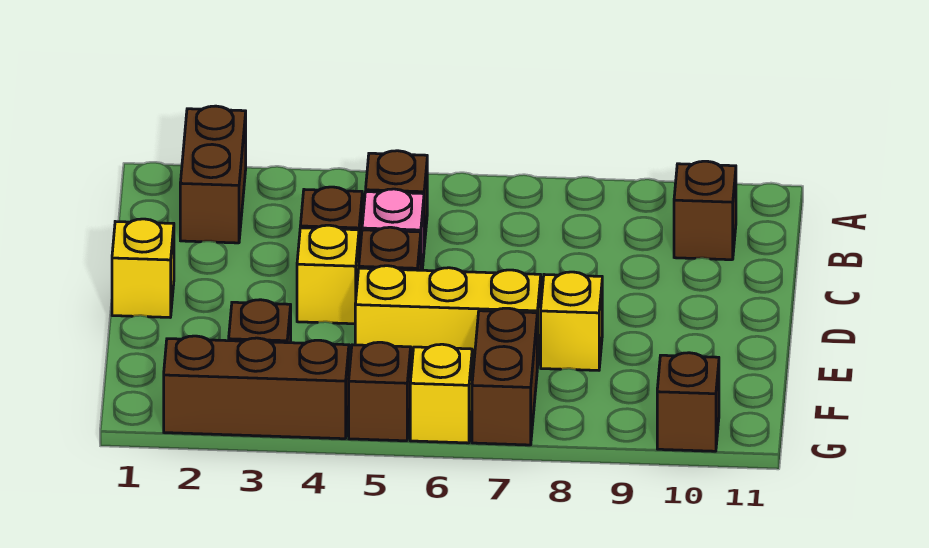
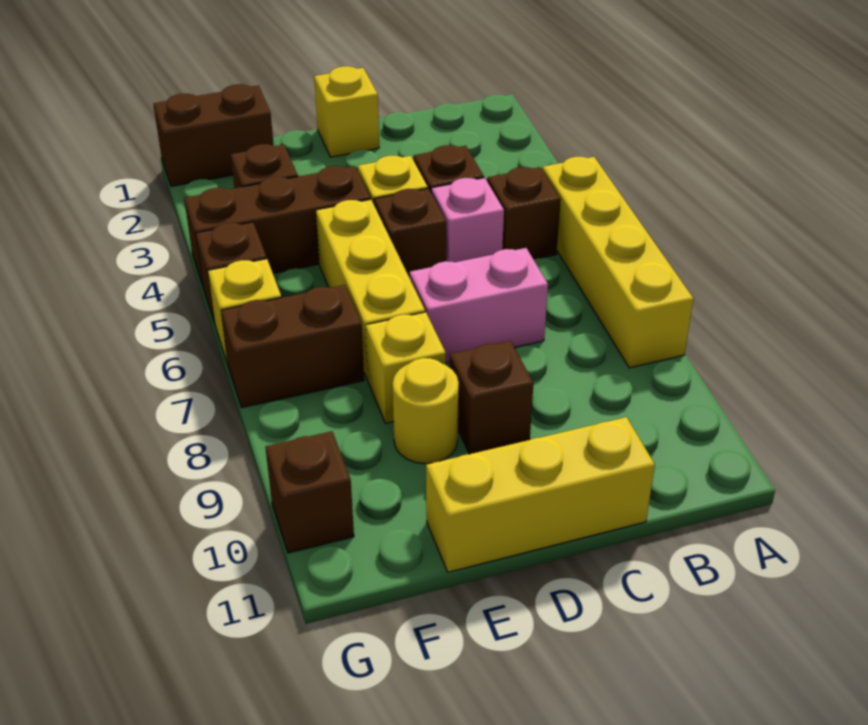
brown 1x2 brick [180,106,246,243] -> brown 1x2 brick moved to [153,84,274,186]
none -> yellow 1x4 brick [543,157,693,368]
brown 1x1 brick [674,161,736,260] -> brown 1x1 brick moved to [450,341,533,454]
none -> pink 1x2 brick [410,248,548,363]
none -> yellow 1x3 brick [426,417,655,572]
none -> yellow 1x1 round brick [393,358,459,464]
brown 1x3 brick [164,336,349,439] -> brown 1x3 brick turned to [184,166,371,286]

